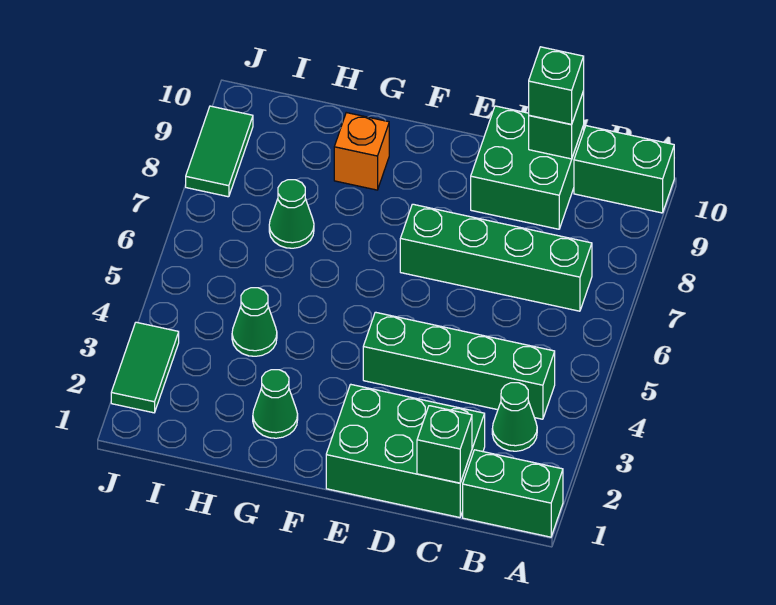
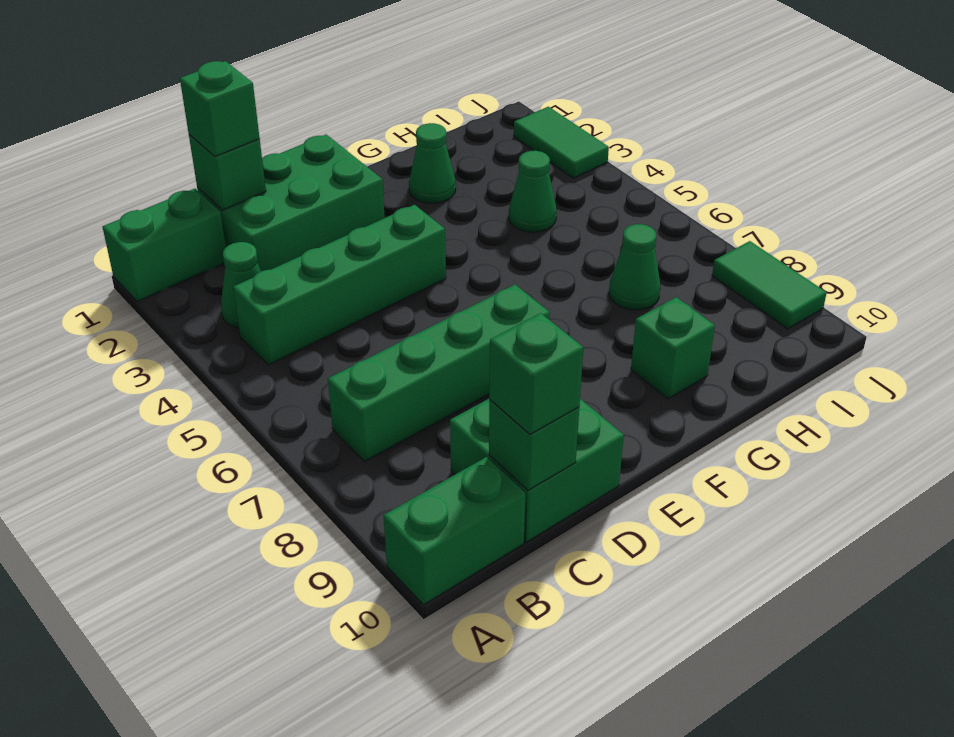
none -> green 1x1 brick [180,61,260,157]
orange 1x1 brick [334,113,389,190] -> green 1x1 brick [631,297,715,399]

